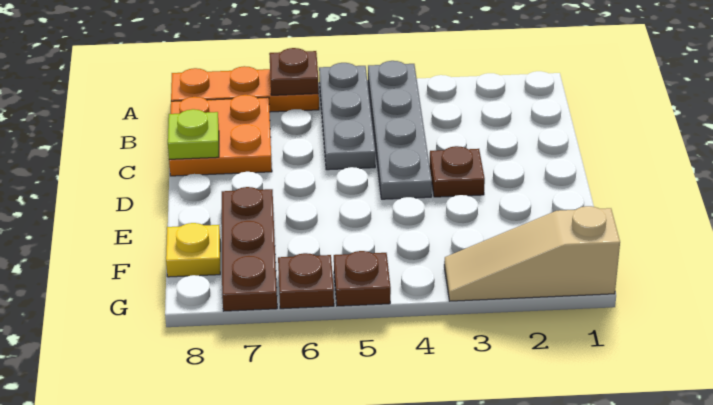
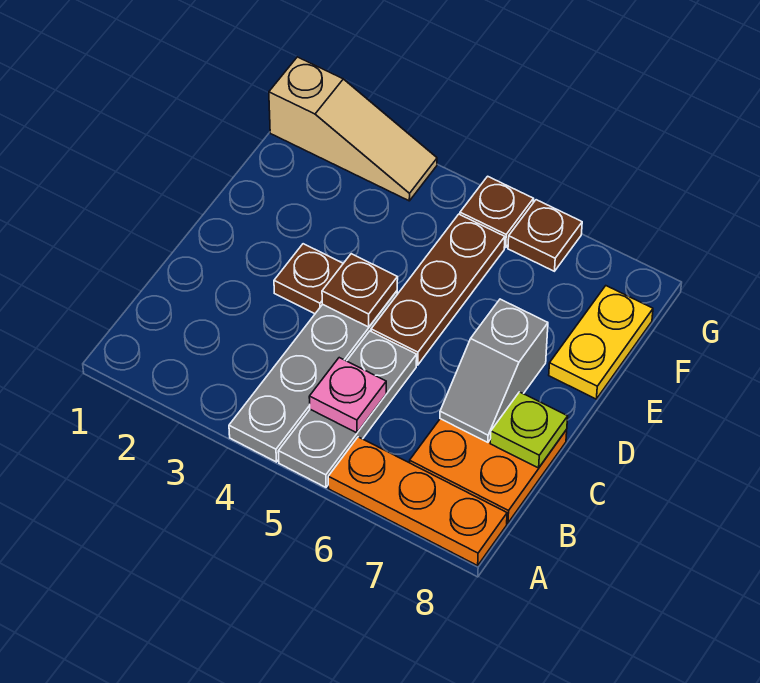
brown 1x1 plate [269,48,319,95] -> brown 1x1 plate moved to [322,254,398,327]
none -> pink 1x1 plate [309,358,386,433]
none -> grey 1x2 slope [440,299,548,442]
brown 1x3 plate [222,187,277,311] -> brown 1x3 plate moved to [371,214,505,365]
yellow 1x1 plate [166,223,220,277] -> yellow 1x2 plate [549,286,653,399]

